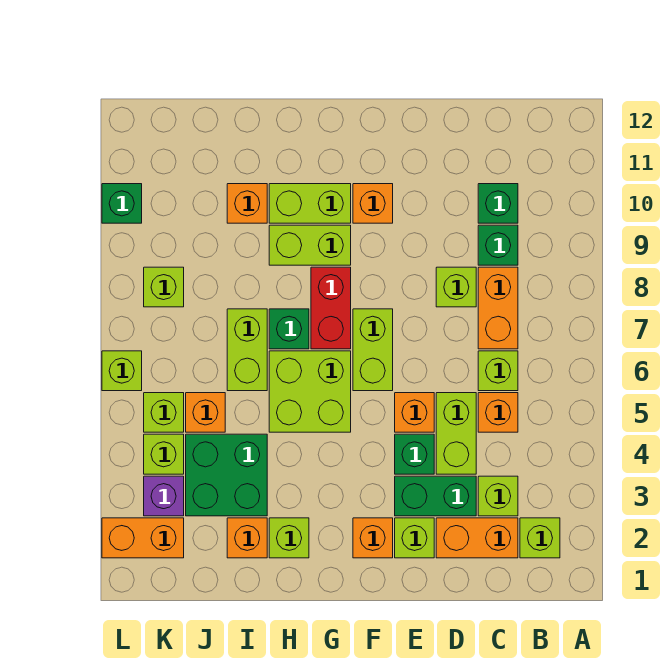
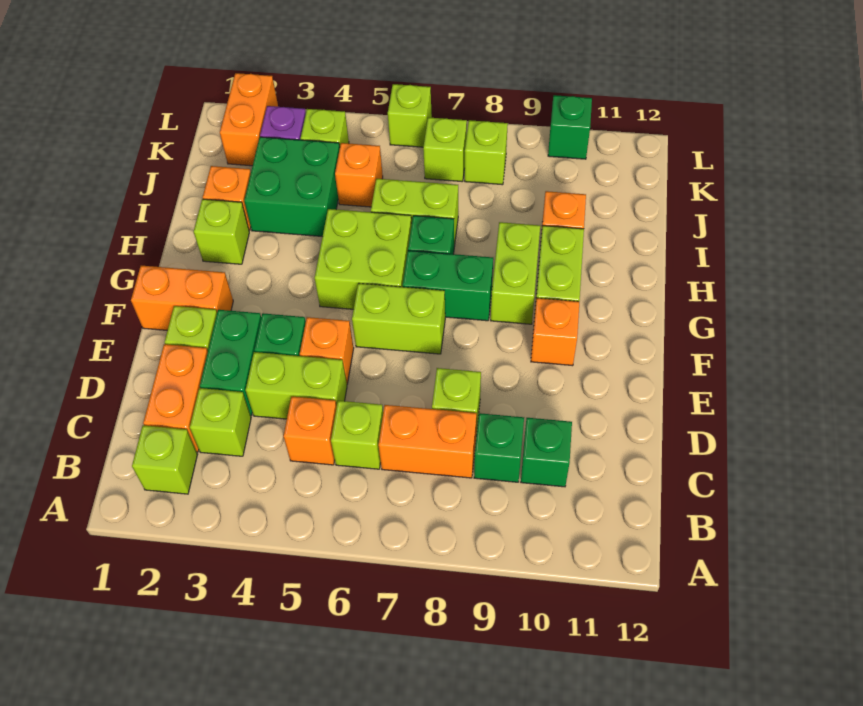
orange 1x1 brick [353,518,393,558] -> orange 1x2 brick [131,266,233,330]
red 1x2 brick [311,267,351,349] -> green 1x2 brick [403,251,493,321]
lime 1x1 brick [144,393,184,432] -> lime 1x1 brick moved to [423,117,467,182]

